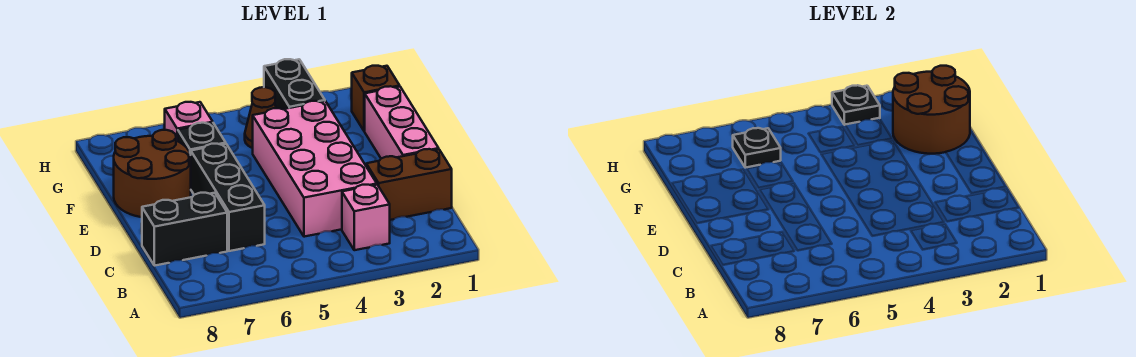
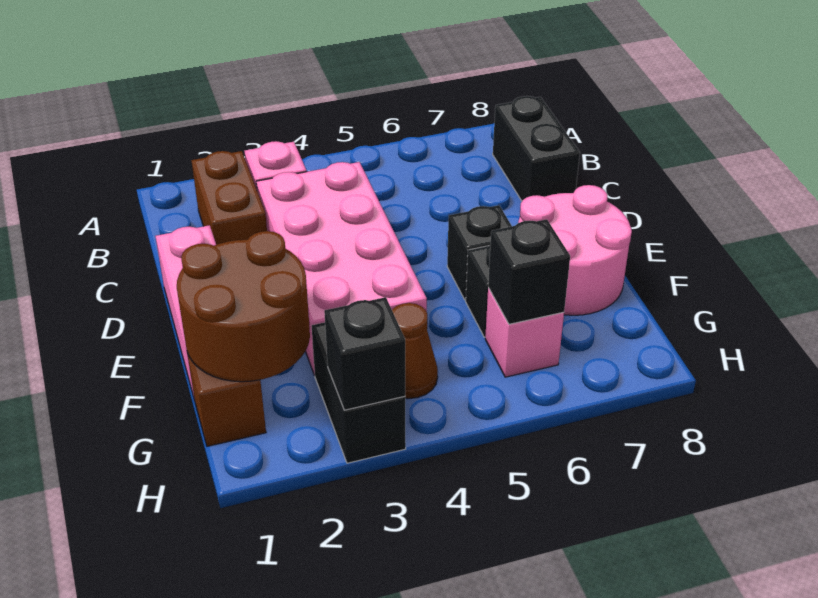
brown 1x2 brick [366,149,452,220] -> brown 1x2 brick turned to [191,151,267,245]
black 1x3 brick [191,144,265,251] -> black 1x1 brick [447,205,512,300]
black 1x2 brick [142,193,227,266] -> black 1x2 brick turned to [493,96,580,201]
brown 2x2 round brick [114,130,191,217] -> pink 2x2 round brick [518,185,632,315]
black 1x1 plate [733,128,781,168] -> black 1x1 brick [488,219,570,324]
black 1x1 plate [832,85,880,125] -> black 1x1 brick [324,297,405,410]

